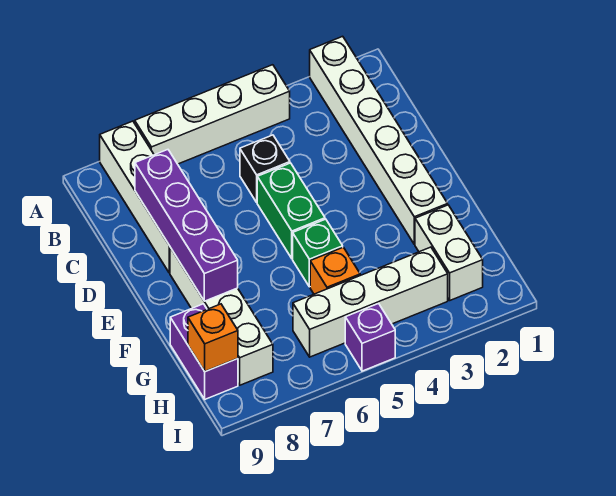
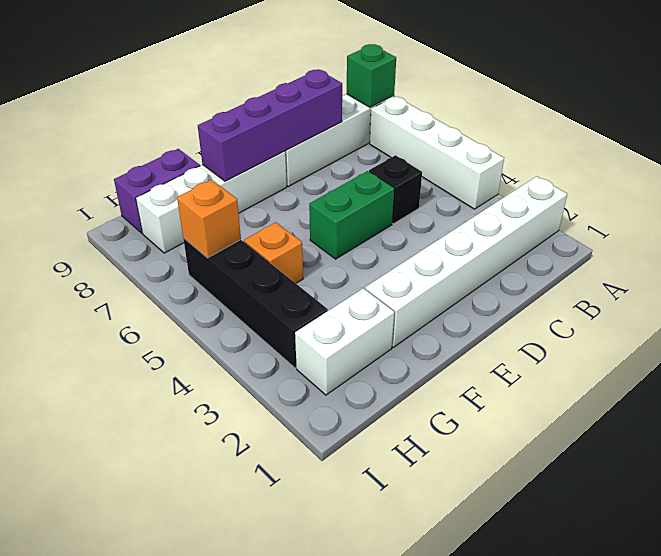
green 1x1 brick [293,219,343,287] -> green 1x1 brick moved to [347,44,396,107]
white 1x4 brick [293,247,448,357] -> black 1x4 brick [183,238,328,368]
orange 1x1 brick [188,304,238,372] -> orange 1x1 brick moved to [177,180,241,258]
purple 1x1 brick [345,304,395,371] -> none

